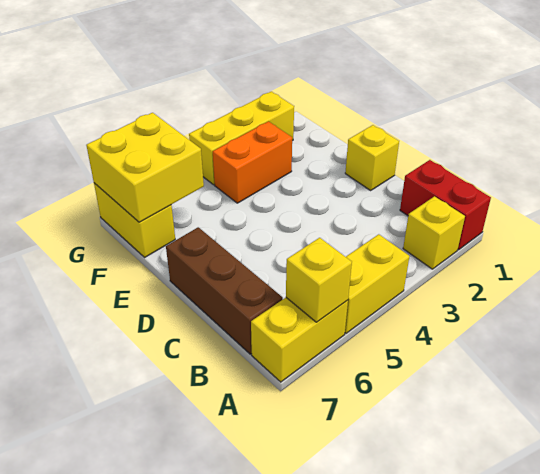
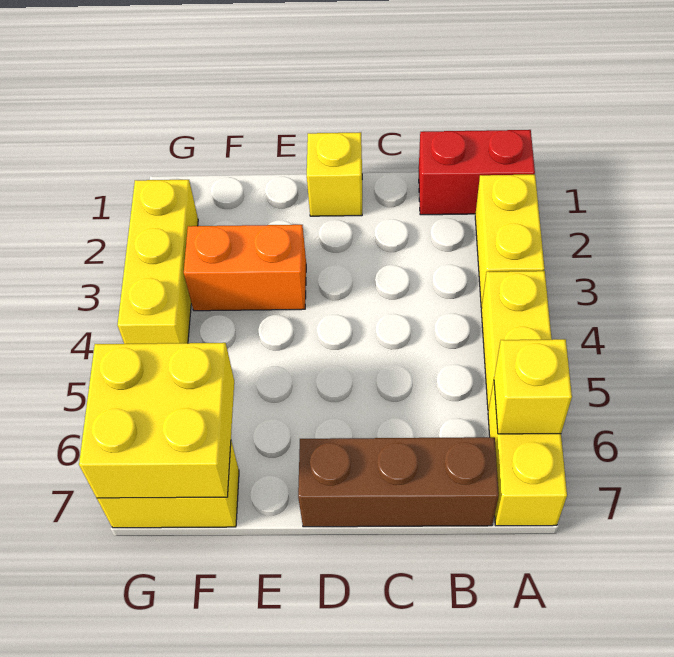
yellow 1x1 brick [403,196,465,269] -> yellow 1x2 brick [475,175,545,307]
orange 1x2 brick [213,121,292,203] -> orange 1x2 brick turned to [184,225,306,311]

